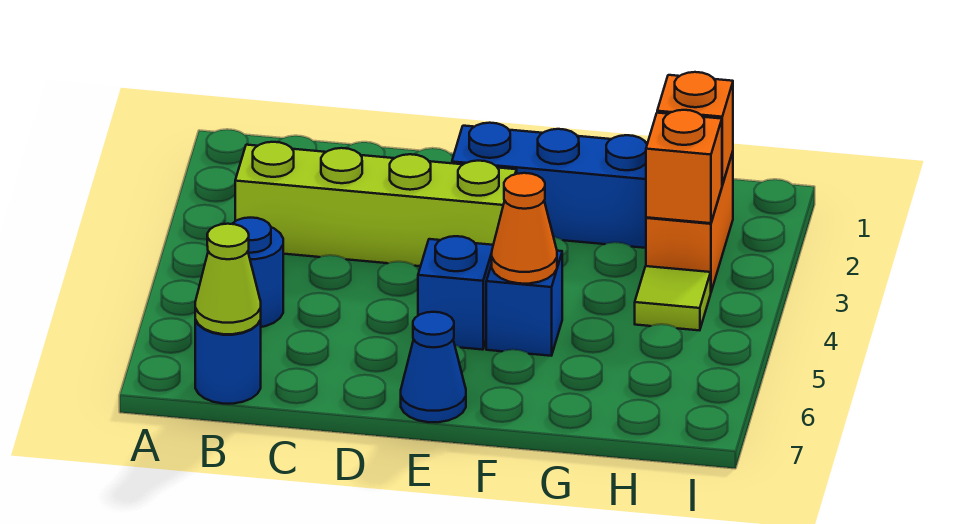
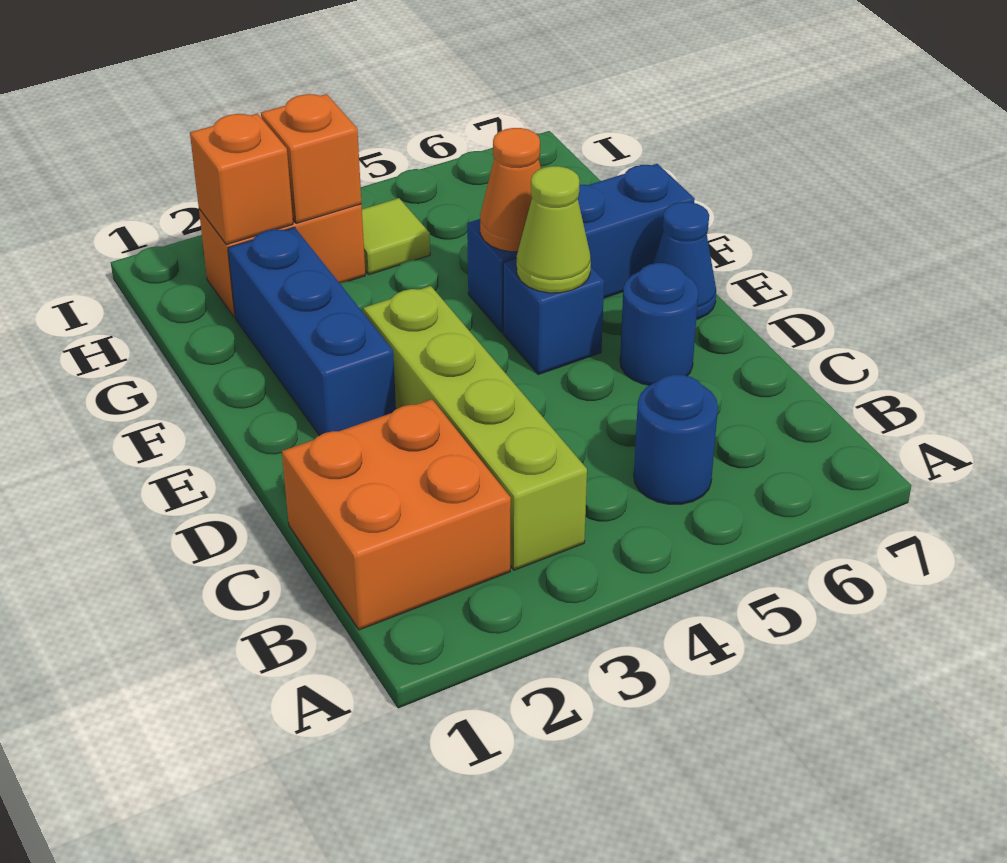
none -> orange 2x2 brick [282,399,511,630]
blue 1x1 round brick [195,319,261,404] -> blue 1x1 round brick moved to [620,263,698,385]
lime 1x1 cone [195,224,261,334] -> lime 1x1 cone moved to [517,166,591,293]
blue 1x1 brick [486,251,562,356] -> blue 1x3 brick [467,164,695,332]

